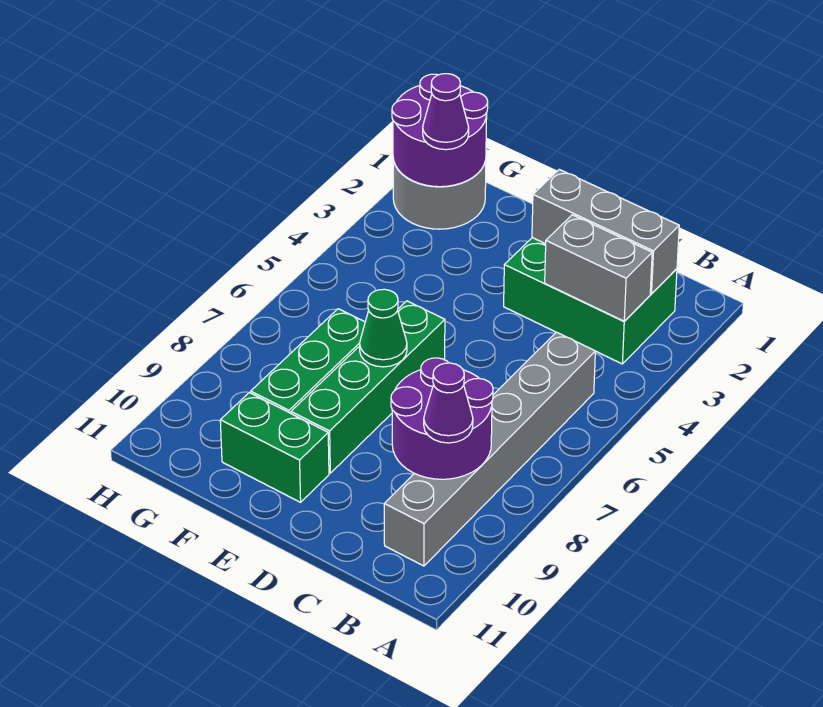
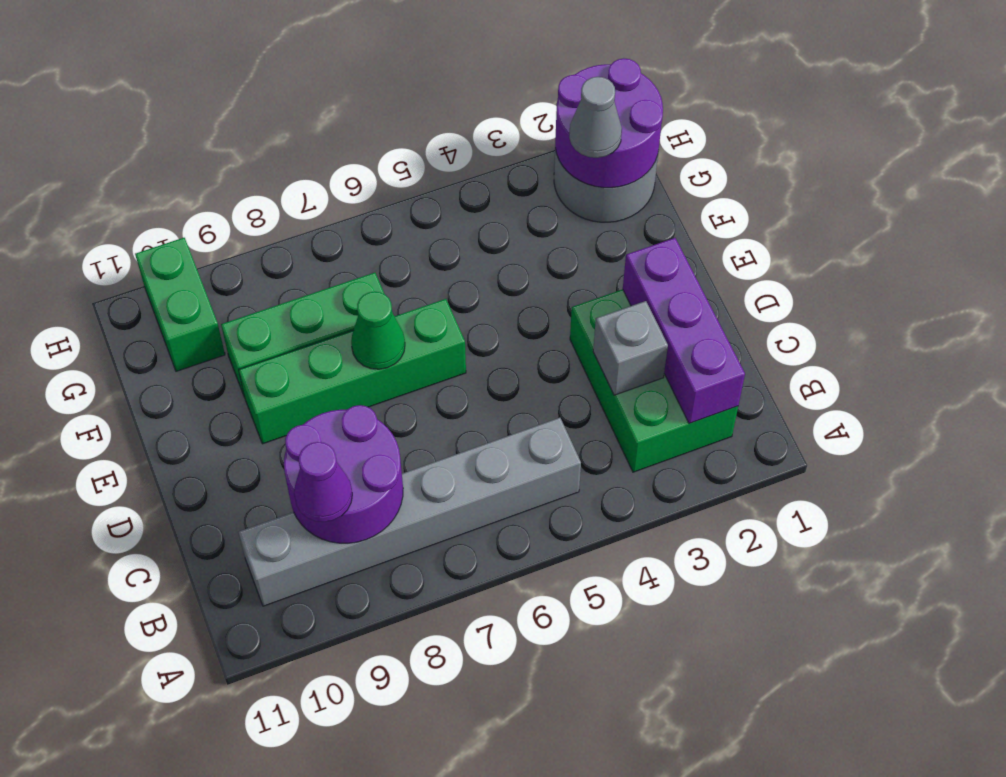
grey 1x3 brick [532,170,679,294] -> purple 1x3 brick [623,238,745,424]
grey 1x2 brick [545,215,652,321] -> grey 1x1 brick [593,301,668,395]
green 1x2 brick [220,393,329,502] -> green 1x2 brick moved to [135,238,225,371]
purple 1x1 cone [423,74,469,150] -> grey 1x1 cone [569,77,622,158]

